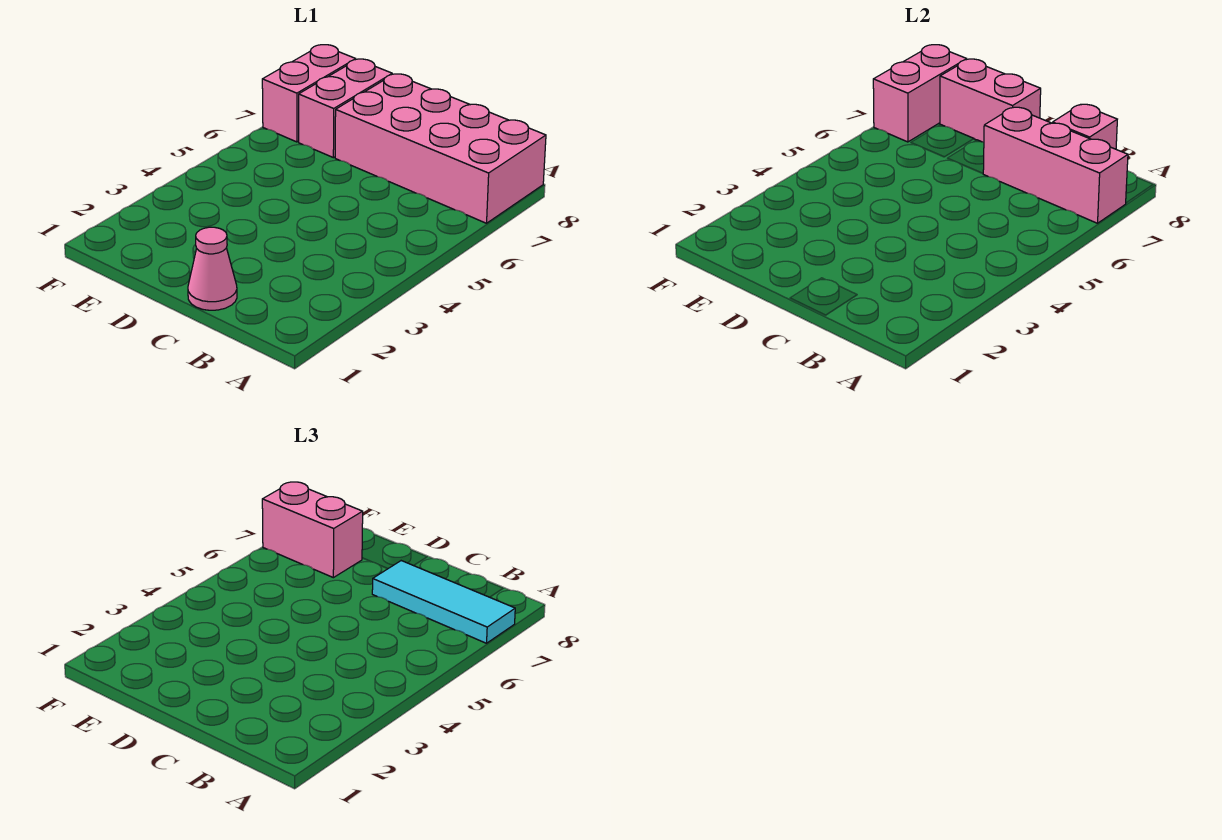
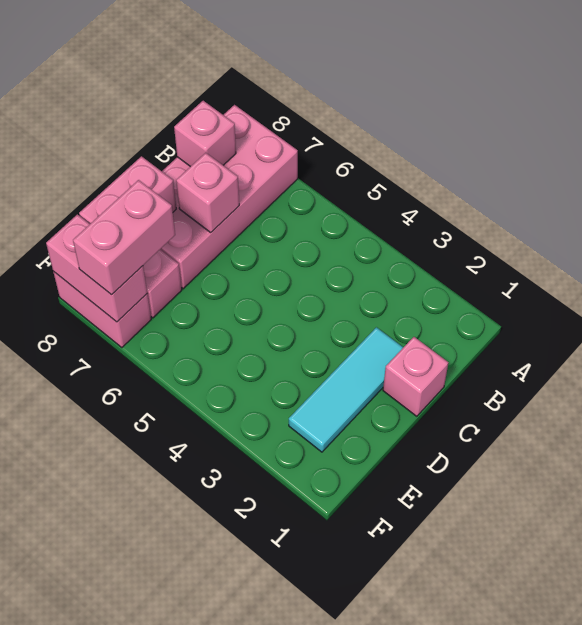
pink 1x3 brick [983,107,1128,223] -> pink 1x1 brick [176,153,239,232]
cyan 1x3 tile [372,561,515,643] -> cyan 1x3 tile moved to [289,327,403,452]
pink 1x1 cone [188,227,237,310] -> pink 1x1 brick [383,337,448,416]

